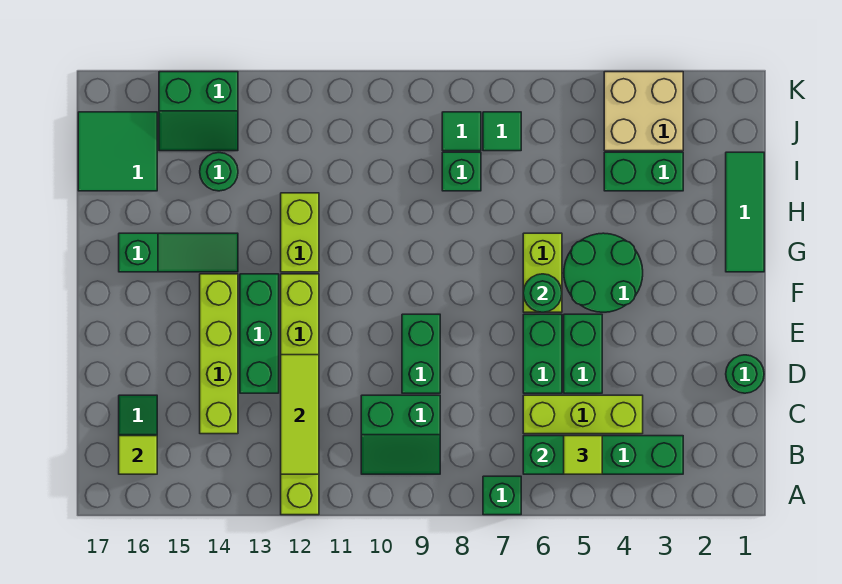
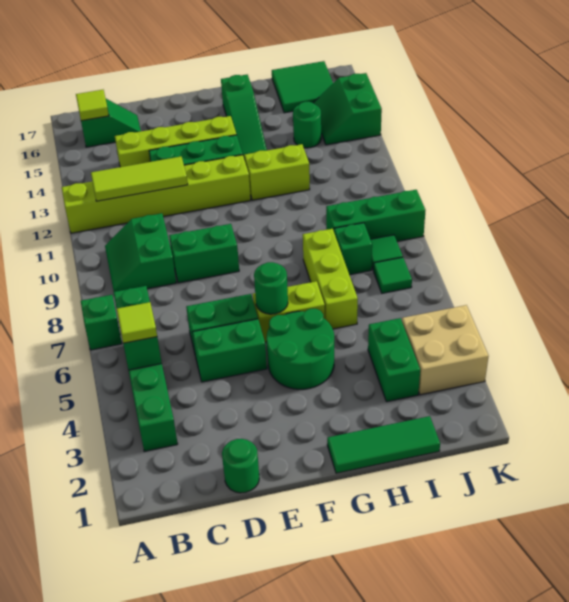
lime 1x3 brick [523,395,643,434] -> lime 1x3 brick moved to [303,229,358,329]
none -> green 1x3 brick [326,190,426,241]

